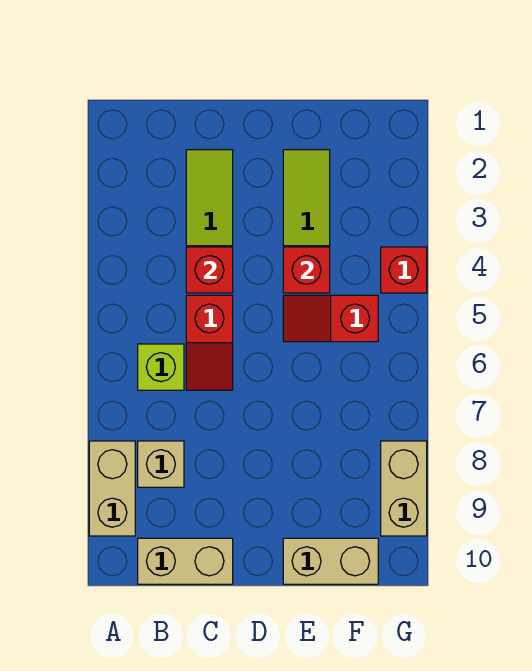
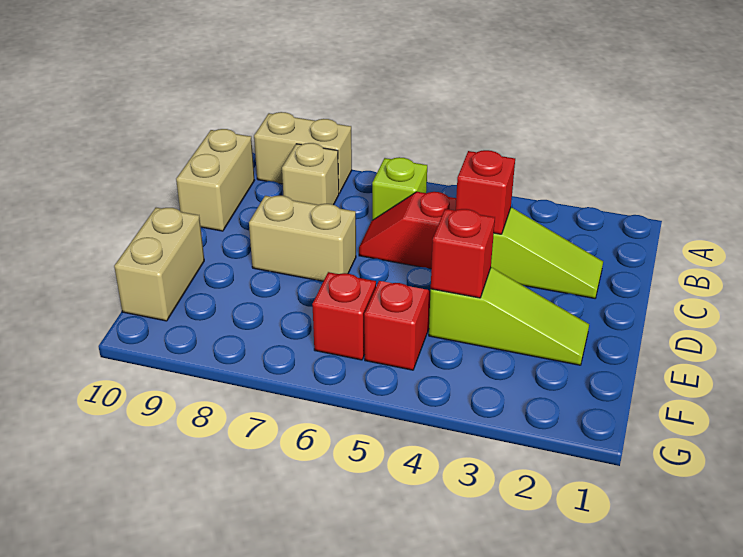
red 1x1 brick [381,247,427,293] -> red 1x1 brick moved to [312,272,376,360]
tan 1x2 brick [381,441,427,536] -> tan 1x2 brick moved to [249,196,356,281]

